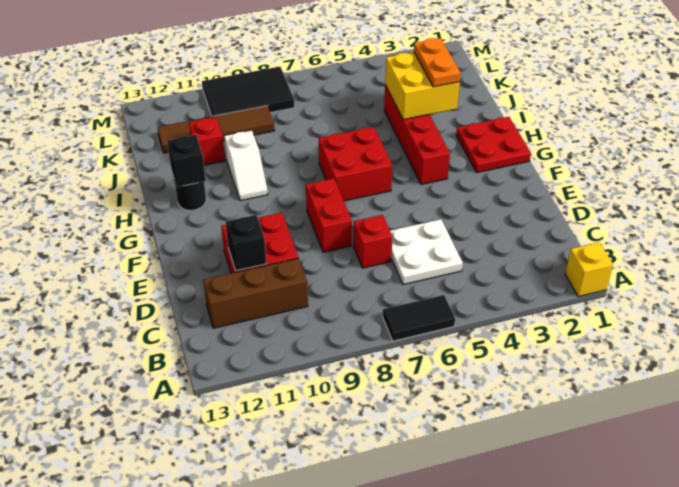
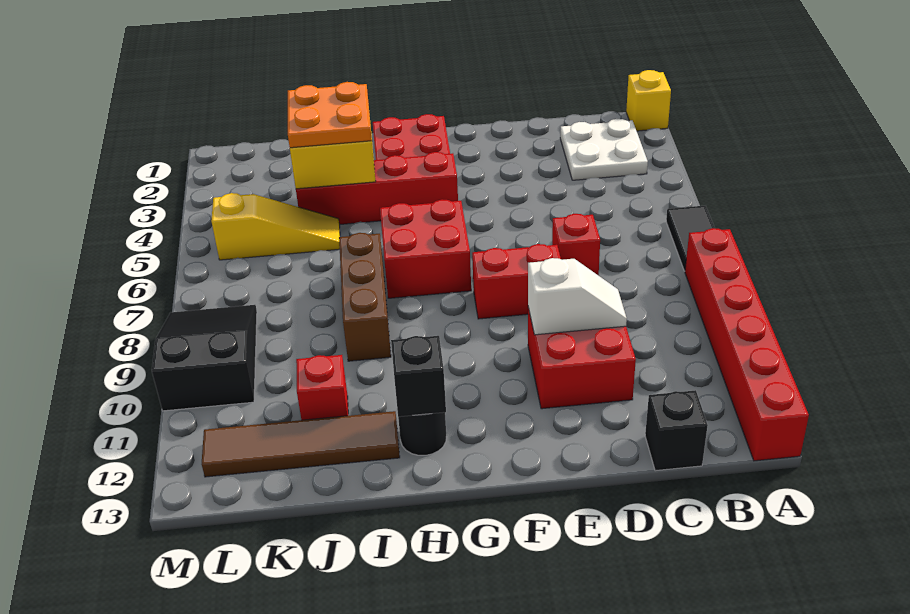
none -> red 1x6 brick [685,228,809,461]
white 2x2 plate [390,219,463,284] -> white 2x2 plate moved to [560,119,648,180]
brown 1x3 brick [203,258,308,328] -> brown 1x3 brick moved to [339,233,391,361]
black 1x1 brick [226,215,266,271] -> black 1x1 brick moved to [645,390,708,471]
white 1x2 slope [224,131,268,201] -> white 1x2 slope moved to [528,258,627,335]
orange 1x2 plate [414,38,461,87] -> orange 2x2 plate [288,82,372,148]
none -> yellow 1x3 slope [211,193,340,260]
brown 1x4 tile [157,106,275,153] -> brown 1x4 tile turned to [202,411,400,477]
black 2x3 tile [202,66,295,116] -> black 2x3 slope [152,305,257,411]

